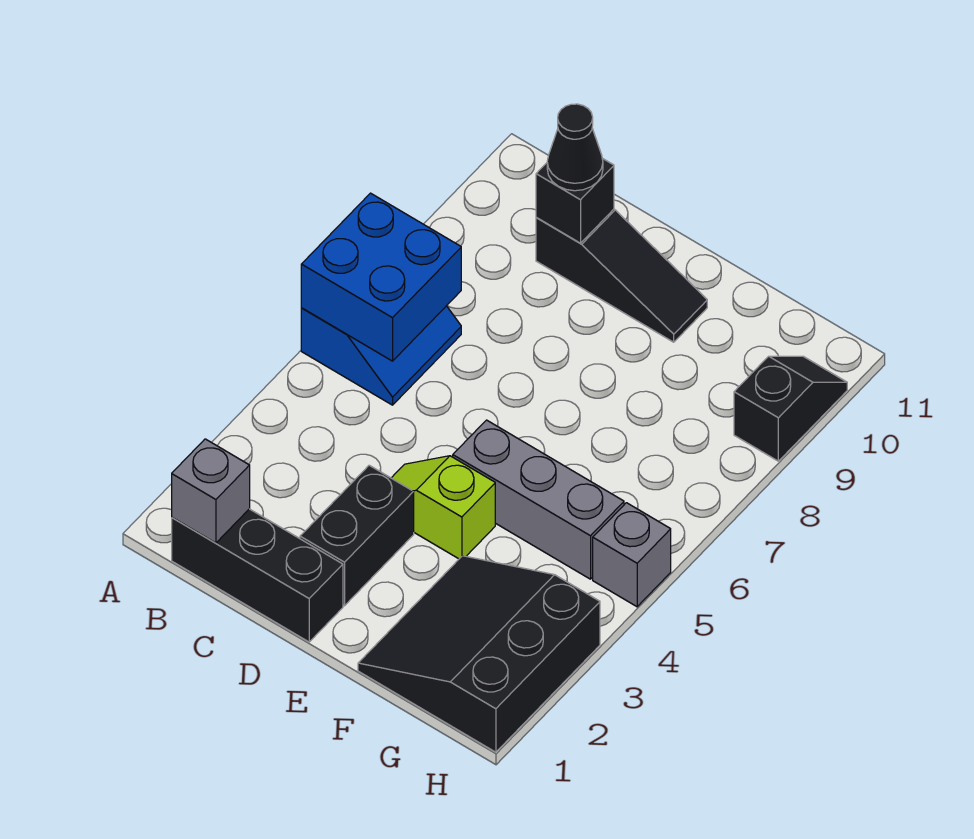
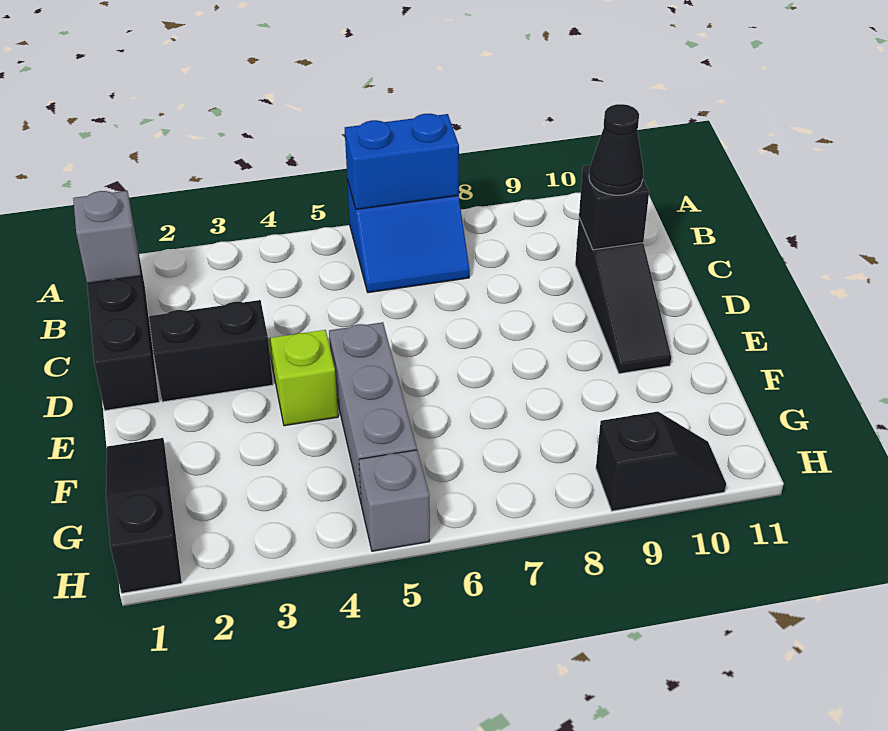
blue 2x2 brick [301,193,461,361] -> blue 1x2 brick [345,114,459,209]
black 3x3 slope [358,556,600,752] -> black 1x3 slope [106,438,182,593]

